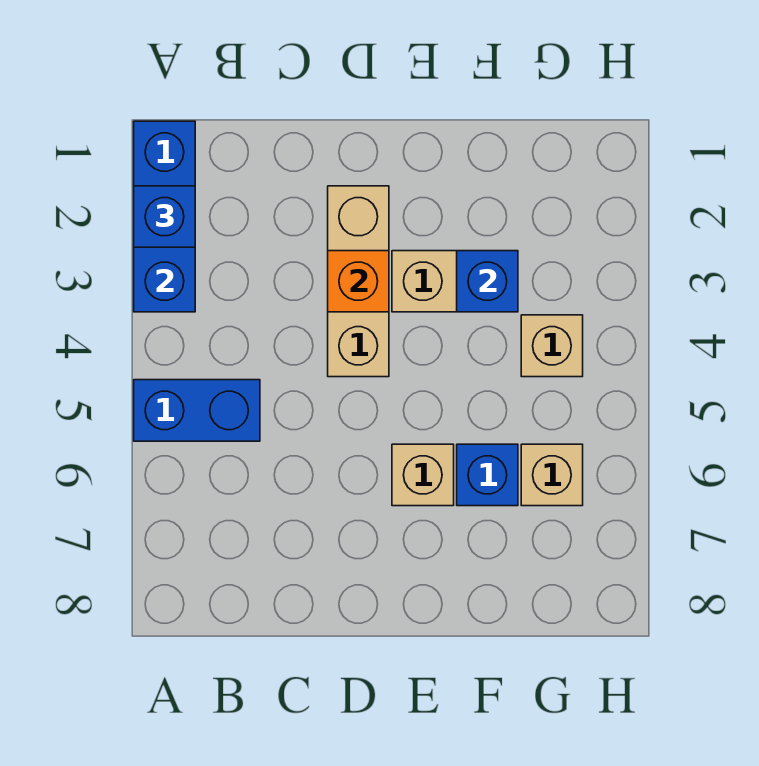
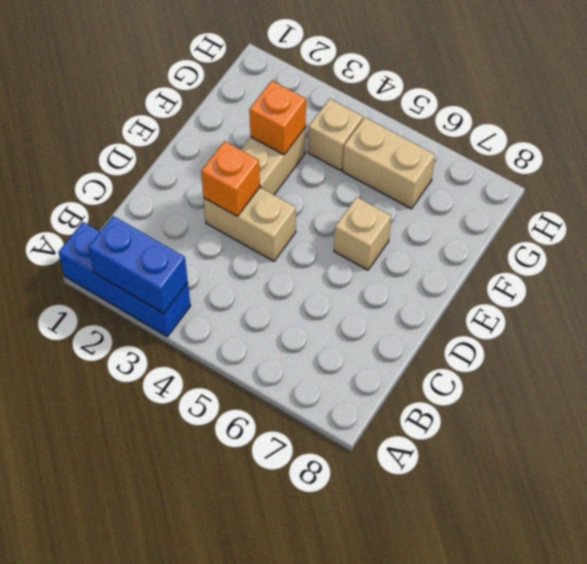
blue 1x1 brick [134,186,195,247] -> none
blue 1x2 brick [134,380,260,441] -> none
tan 1x3 brick [328,186,389,377] -> tan 1x2 brick [204,187,296,261]
blue 1x1 brick [457,251,518,312] -> orange 1x1 brick [249,81,306,155]
blue 1x1 brick [457,444,518,506] -> none
tan 1x1 brick [521,444,583,506] -> tan 1x2 brick [343,118,435,209]

